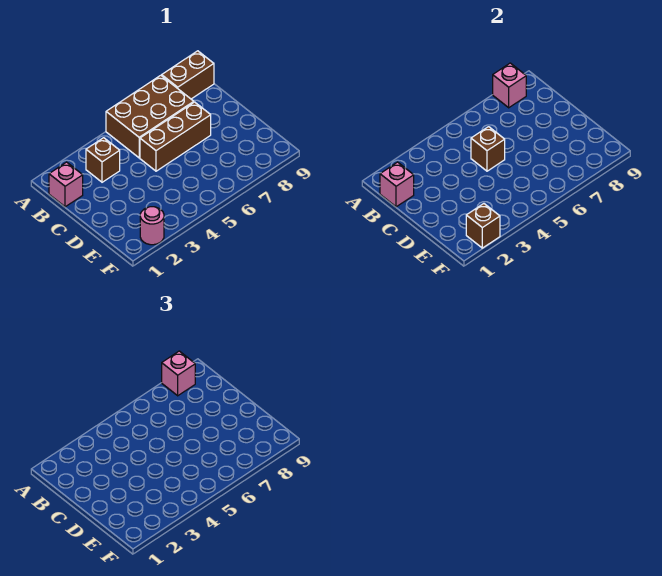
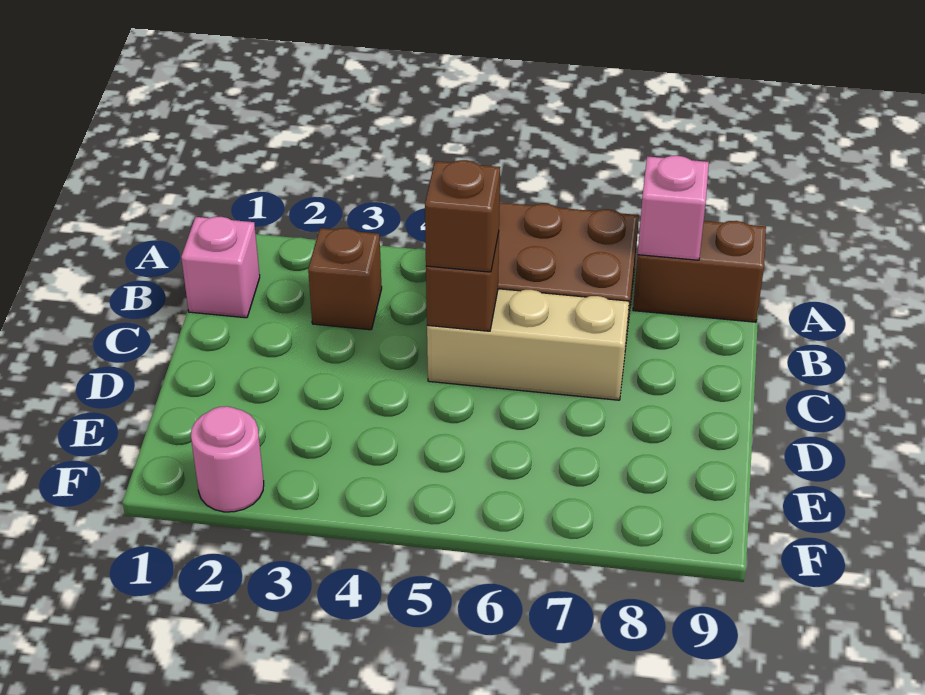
pink 1x1 brick [162,351,195,396] -> none
pink 1x1 brick [380,162,414,207] -> none
brown 1x3 brick [140,102,211,171] -> tan 1x3 brick [427,289,629,400]
brown 1x1 brick [466,204,500,248] -> brown 1x1 brick moved to [425,160,500,272]

